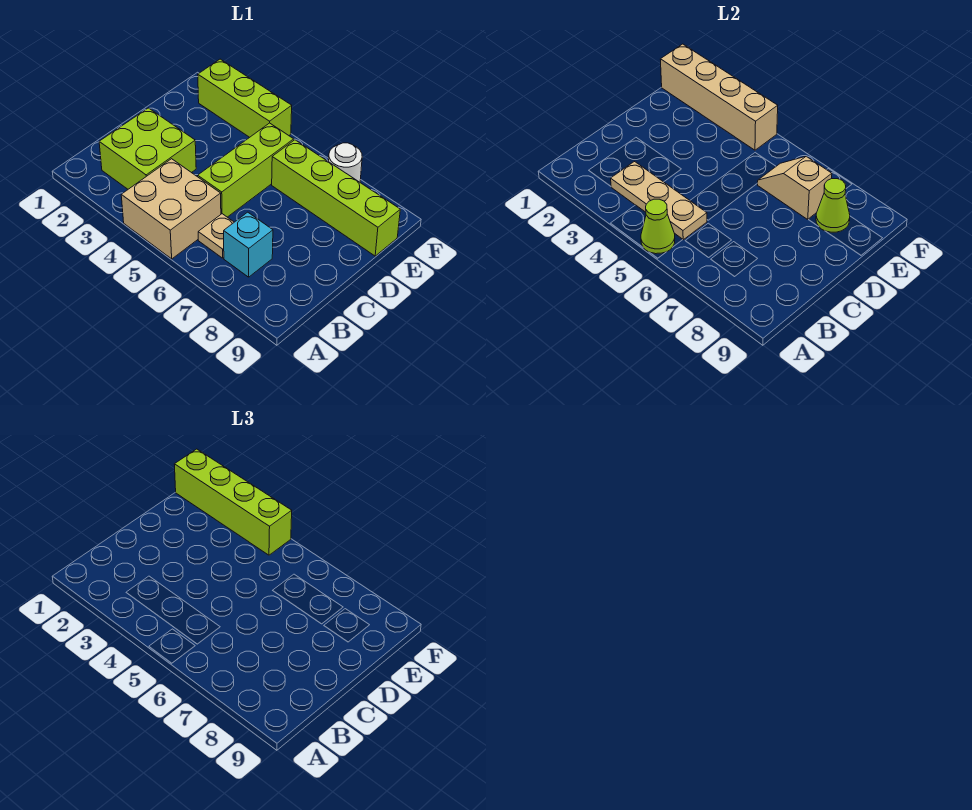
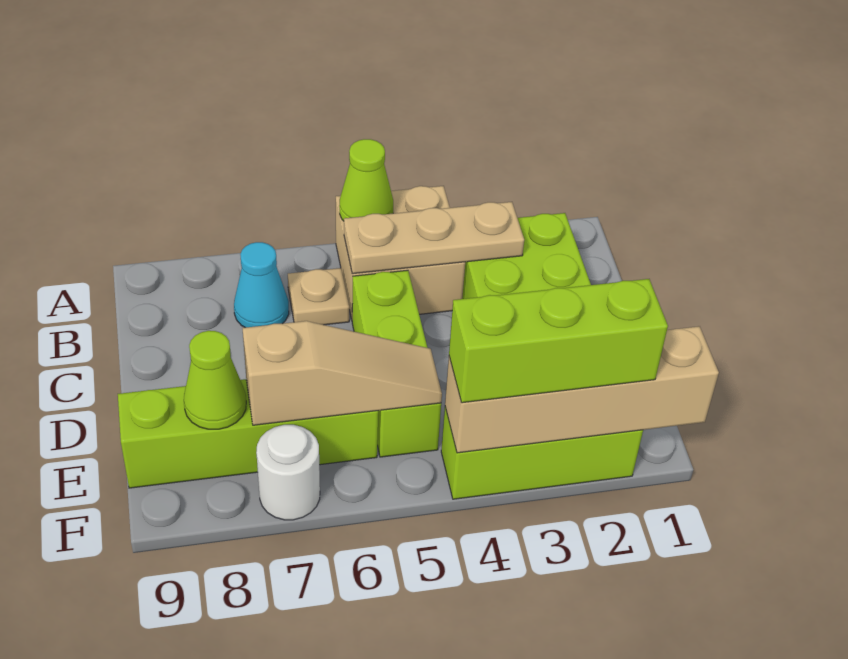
cyan 1x1 brick [224,212,273,277] -> cyan 1x1 cone [234,242,289,328]
tan 1x2 slope [758,156,832,219] -> tan 1x3 slope [242,321,442,425]
lime 1x4 brick [174,449,292,555] -> lime 1x3 brick [449,279,668,403]

